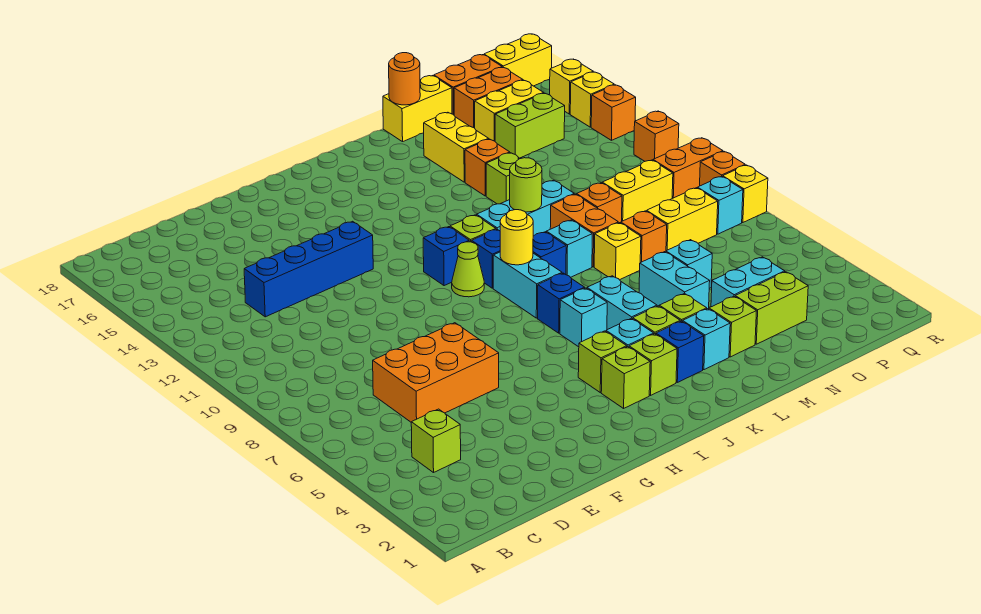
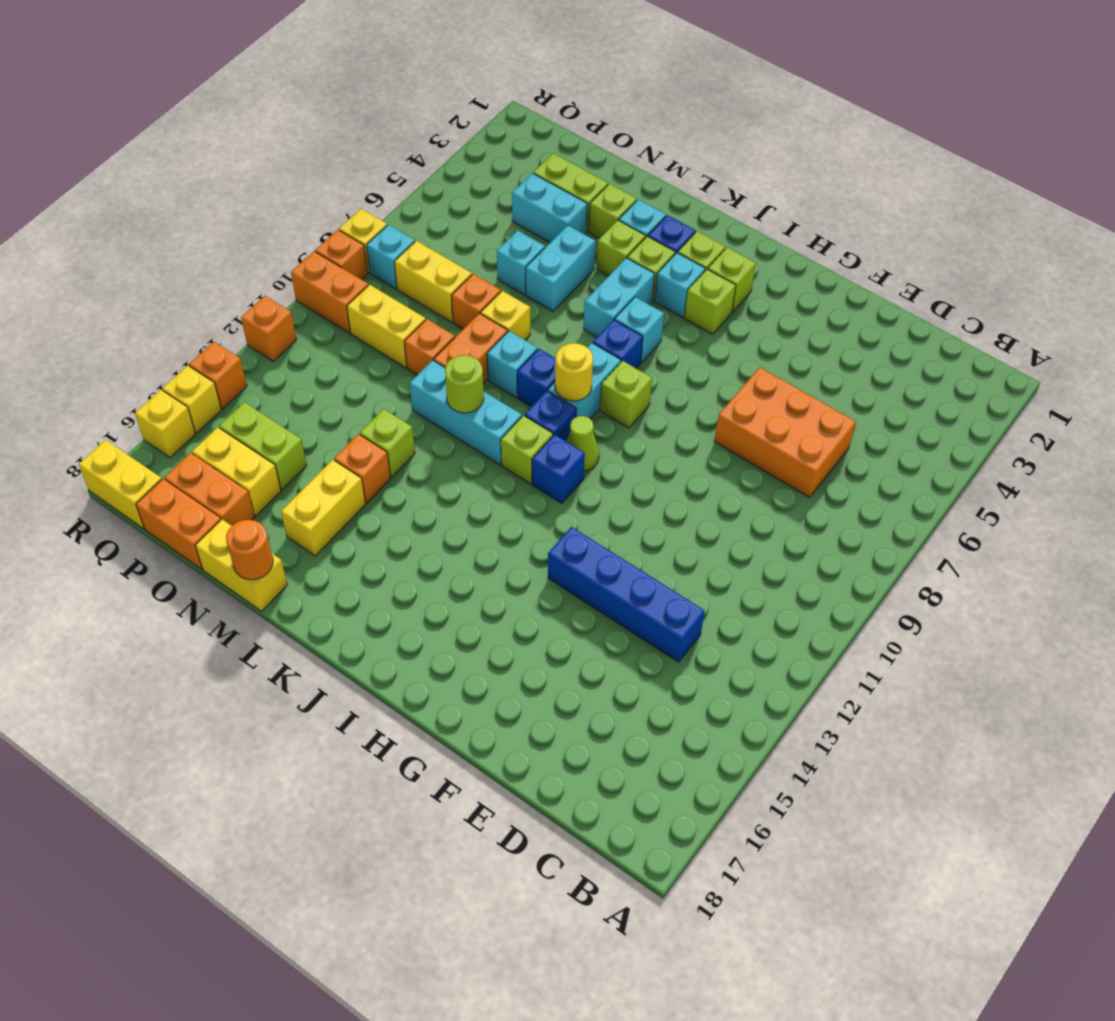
lime 1x1 brick [411,409,461,473] -> lime 1x1 brick moved to [600,361,652,428]

